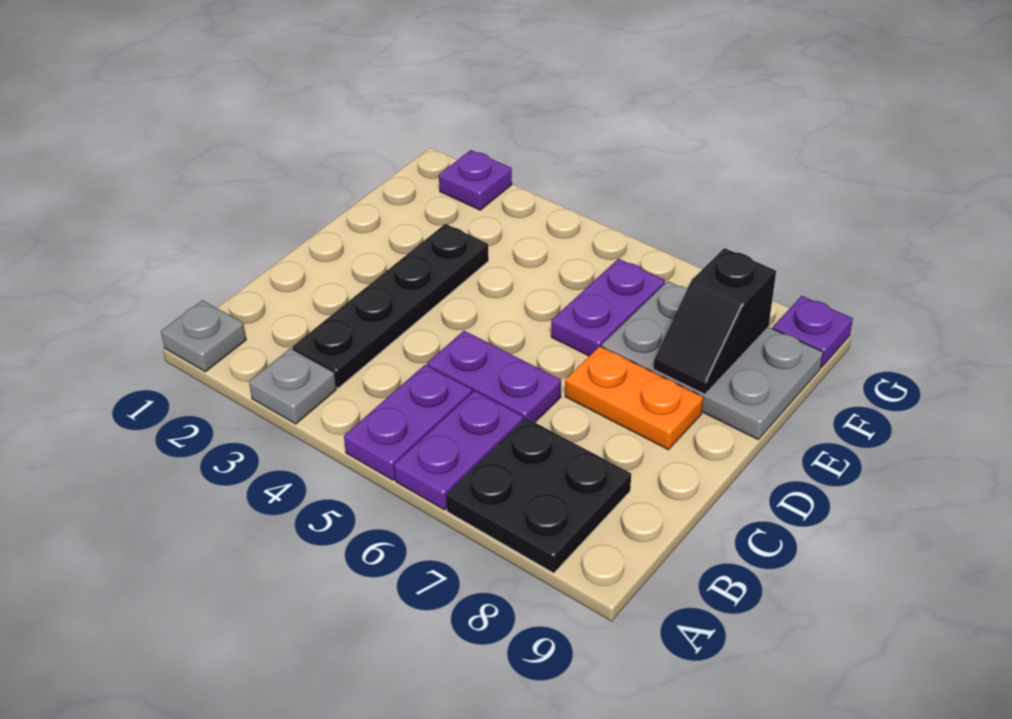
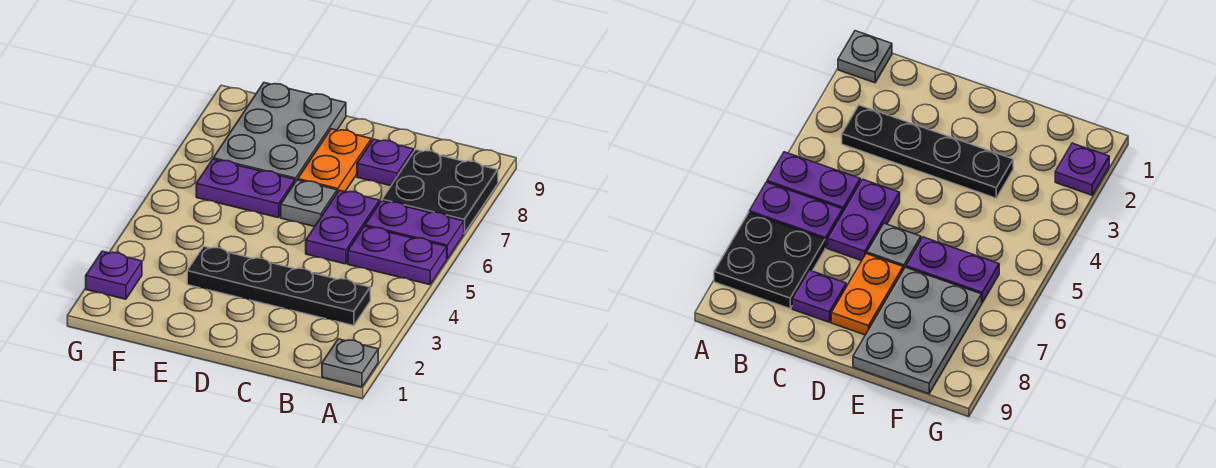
grey 1x1 plate [249,349,336,424] -> grey 1x1 plate moved to [281,180,337,227]
black 1x2 slope [654,248,776,394] -> none
purple 1x1 plate [772,296,853,368] -> purple 1x1 plate moved to [357,139,413,186]

